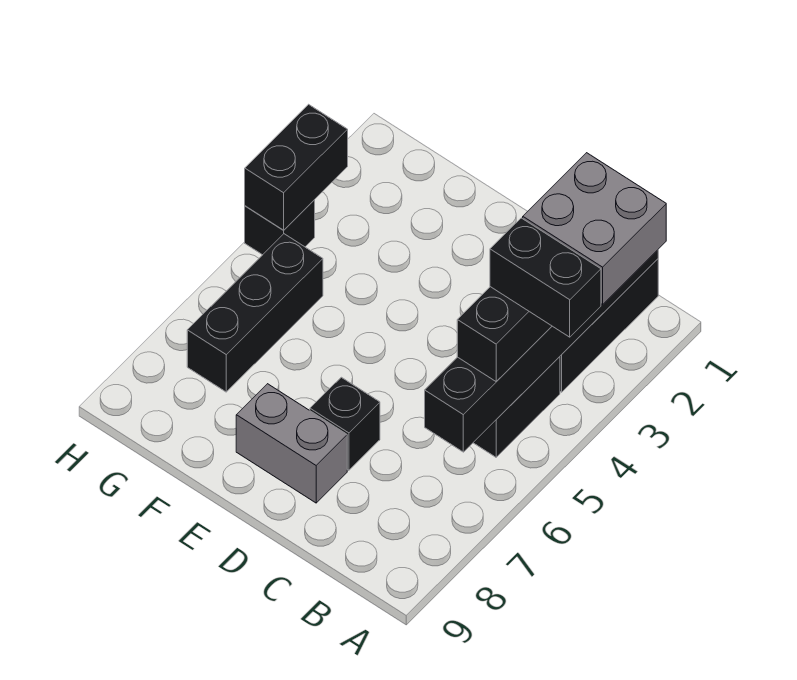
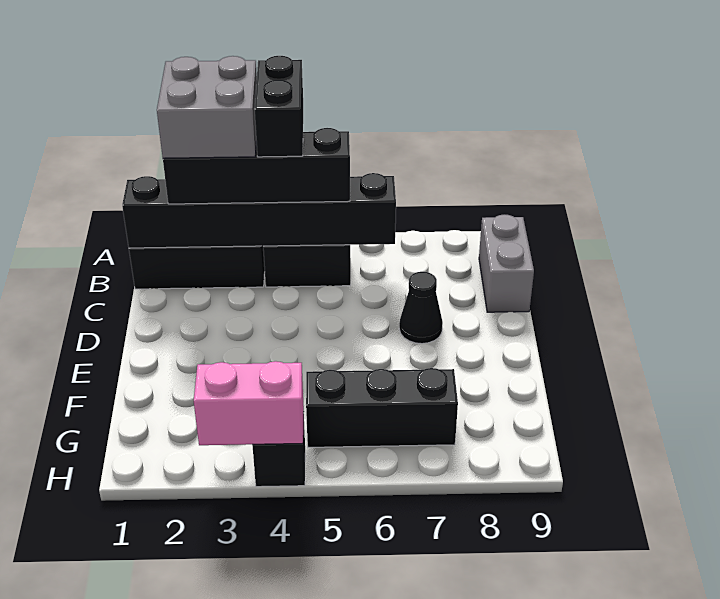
black 1x1 brick [310,377,380,470] -> black 1x1 cone [399,272,443,344]
grey 1x2 brick [236,384,347,503] -> grey 1x2 brick moved to [479,215,534,312]
black 1x2 brick [245,104,348,230] -> pink 1x2 brick [194,361,304,445]

